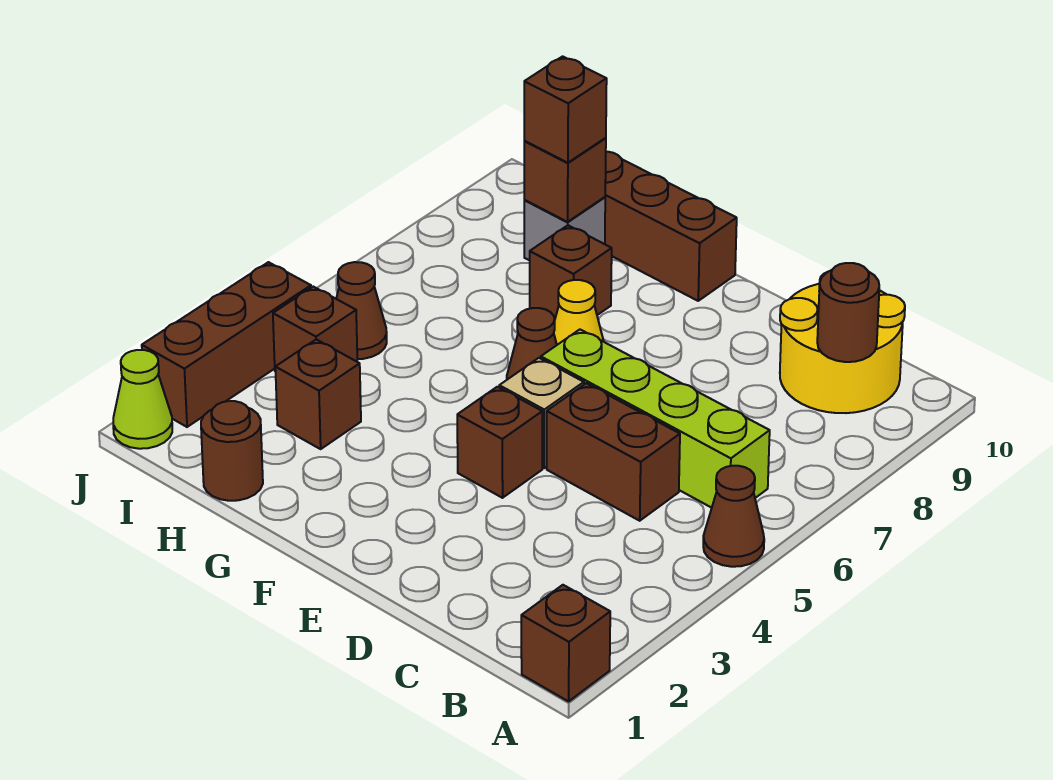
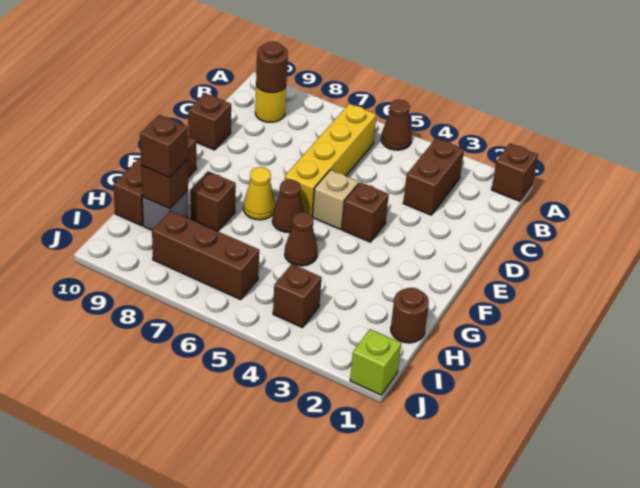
lime 1x4 brick [541,330,770,508] -> yellow 1x4 brick [285,104,376,216]
yellow 2x2 round brick [780,273,905,413] -> yellow 1x1 round brick [255,85,286,122]
brown 1x2 brick [547,383,680,521] -> brown 1x2 brick moved to [403,138,464,215]
brown 1x1 brick [275,340,361,449] -> brown 1x1 brick moved to [188,93,231,150]
brown 1x1 cone [336,262,387,359] -> brown 1x1 cone moved to [285,212,317,266]
lime 1x1 cone [113,350,172,449] -> lime 1x1 brick [350,329,401,395]
brown 1x3 brick [142,262,311,427] -> brown 1x3 brick moved to [152,211,259,300]

